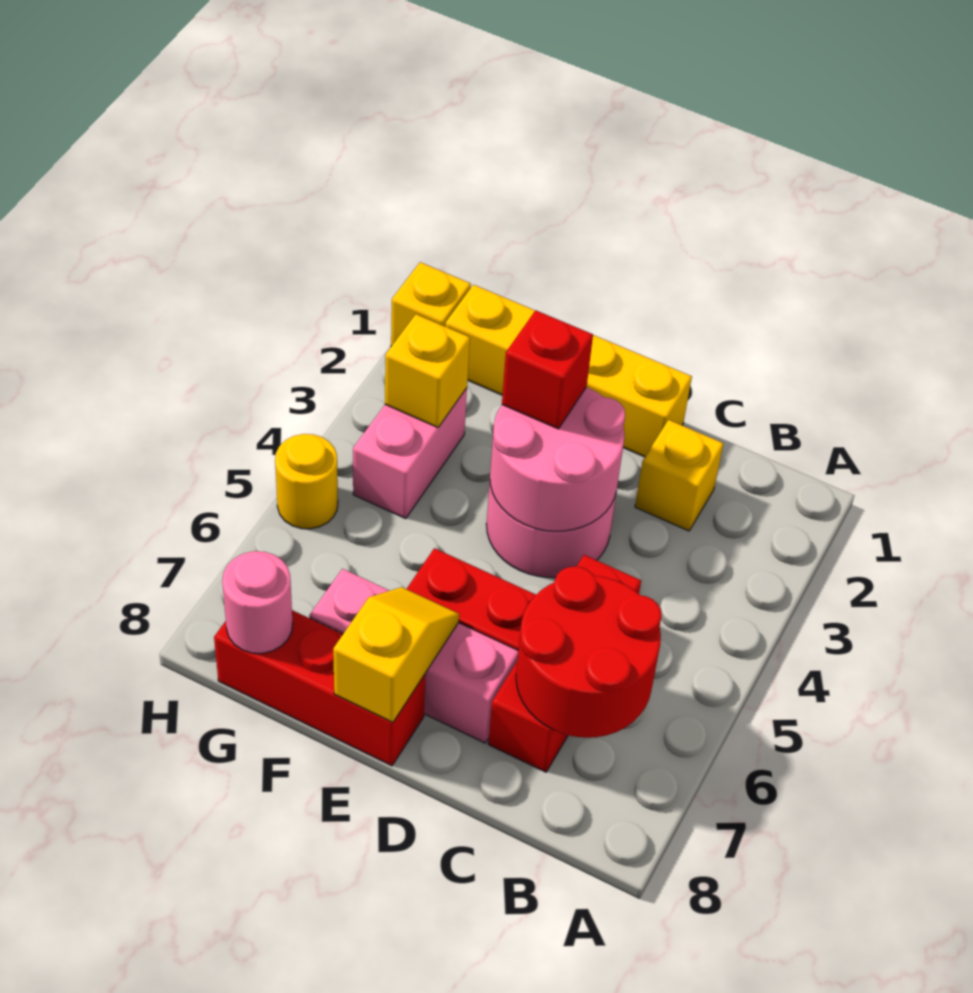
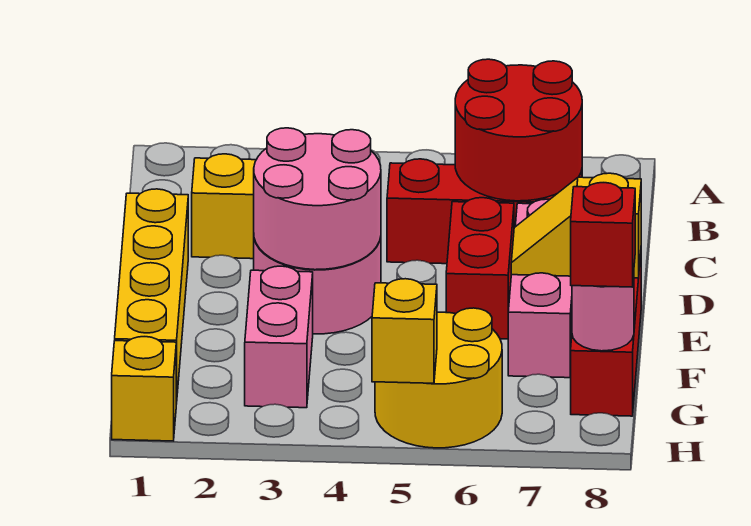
red 1x1 brick [502,310,593,429] -> red 1x1 brick moved to [571,183,635,287]
pink 1x2 brick [353,388,467,518] -> pink 1x2 brick turned to [245,266,313,408]
yellow 1x1 brick [385,314,470,427] -> yellow 1x1 brick moved to [372,279,437,383]
yellow 1x1 round brick [275,434,338,529] -> yellow 2x2 round brick [375,308,502,448]

